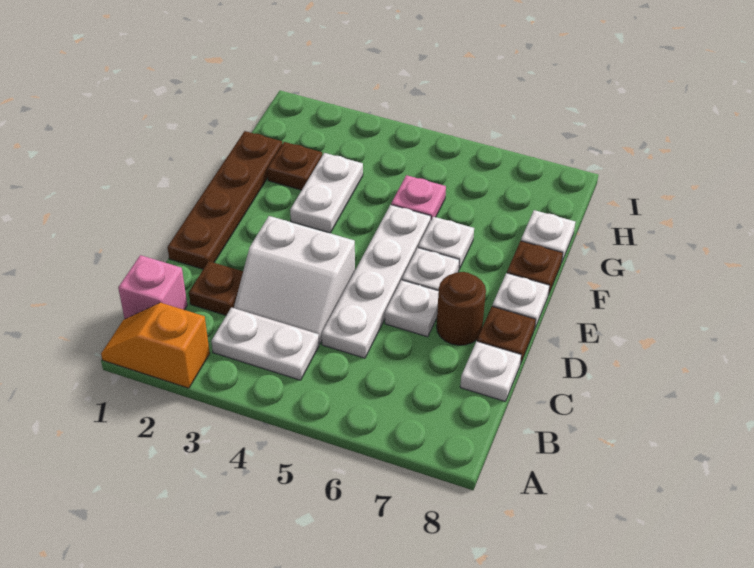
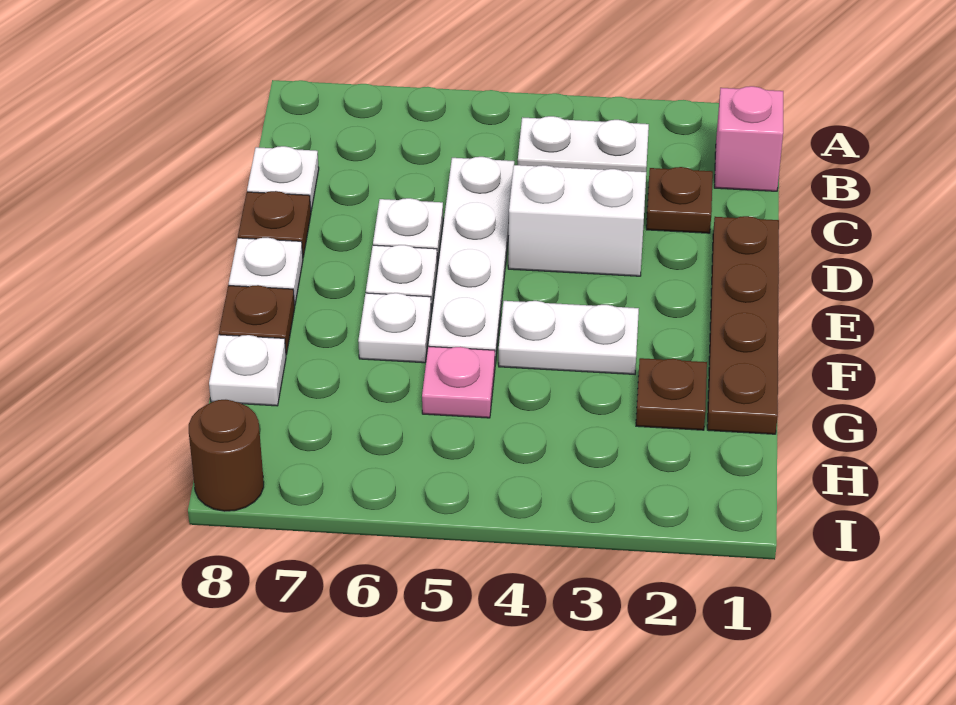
orange 1x2 slope [101,303,210,388] -> none
brown 1x1 round brick [436,272,486,345] -> brown 1x1 round brick moved to [189,400,264,511]
white 1x2 plate [290,153,363,233] -> white 1x2 plate turned to [499,301,639,374]

